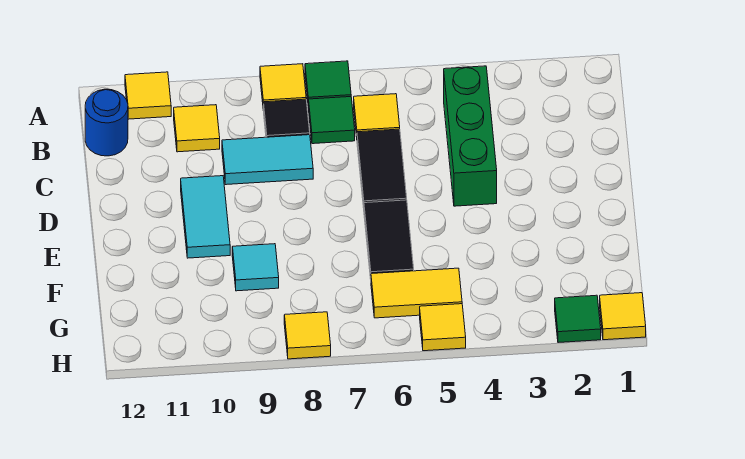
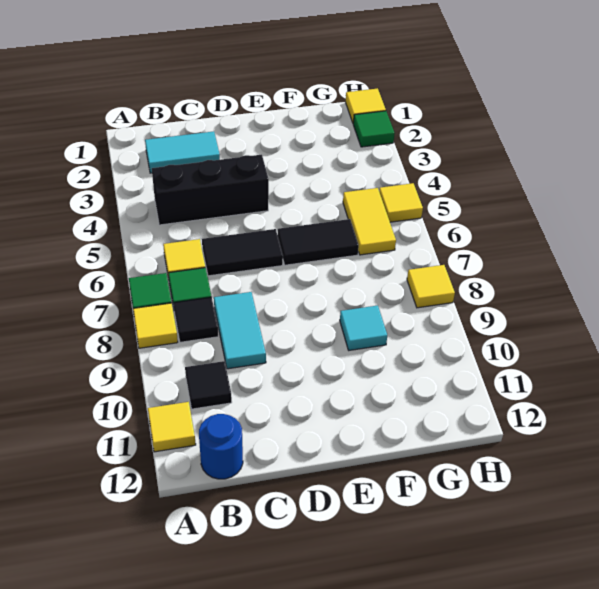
green 1x3 brick [444,66,497,206] -> black 1x3 brick [152,155,269,225]
yellow 1x1 tile [174,105,220,152] -> black 1x1 tile [185,361,232,409]
cyan 1x2 tile [181,176,230,258] -> cyan 1x2 tile moved to [145,131,220,173]

